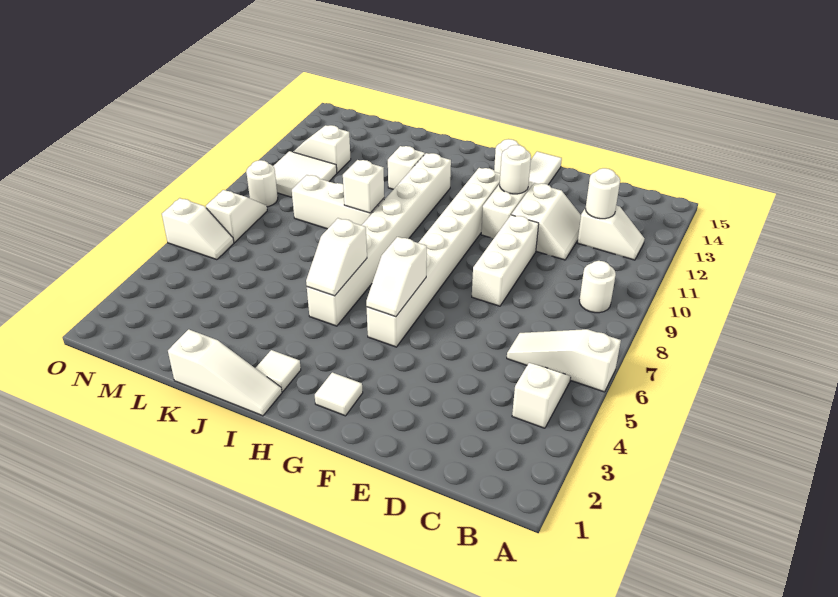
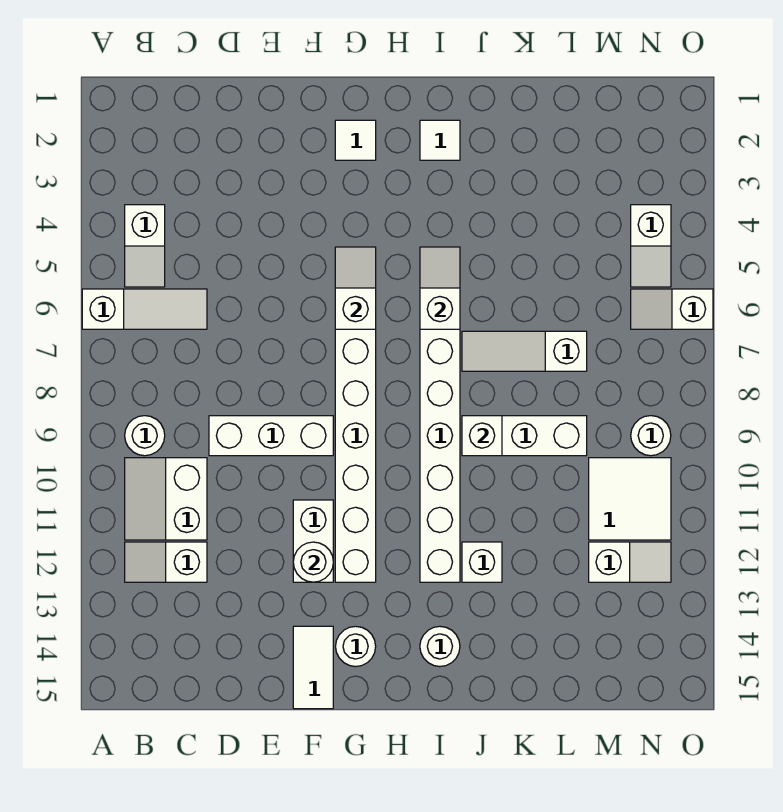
white 1x1 round brick [585,168,620,219] -> white 1x1 round brick moved to [420,626,460,666]
white 2x2 slope [511,183,581,260] -> white 2x2 slope moved to [125,458,207,540]
white 1x3 brick [472,215,539,306] -> white 1x3 brick turned to [209,416,333,456]
white 1x3 slope [168,329,282,416] -> white 1x3 slope moved to [462,331,587,371]
white 1x2 slope [206,190,267,242] -> white 1x2 slope moved to [631,205,671,287]

